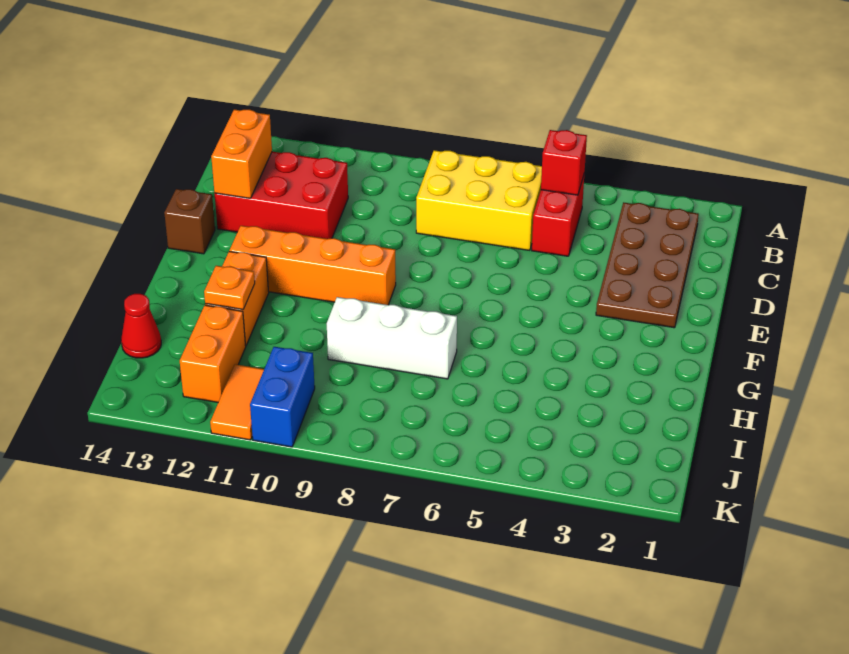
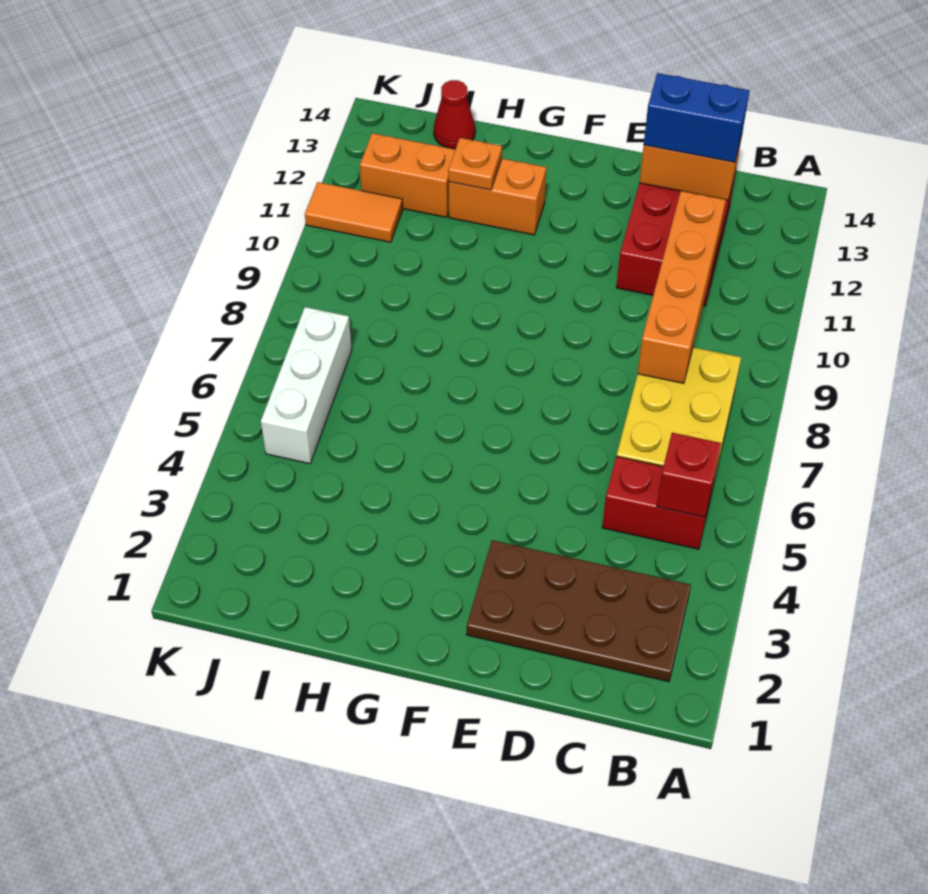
brown 1x1 brick [164,189,215,254] -> none
orange 1x4 brick [229,226,396,305] -> orange 1x4 brick moved to [638,191,726,384]
white 1x3 brick [327,297,457,379] -> white 1x3 brick moved to [261,307,352,464]
blue 1x2 brick [250,347,315,447] -> blue 1x2 brick moved to [644,73,750,162]

